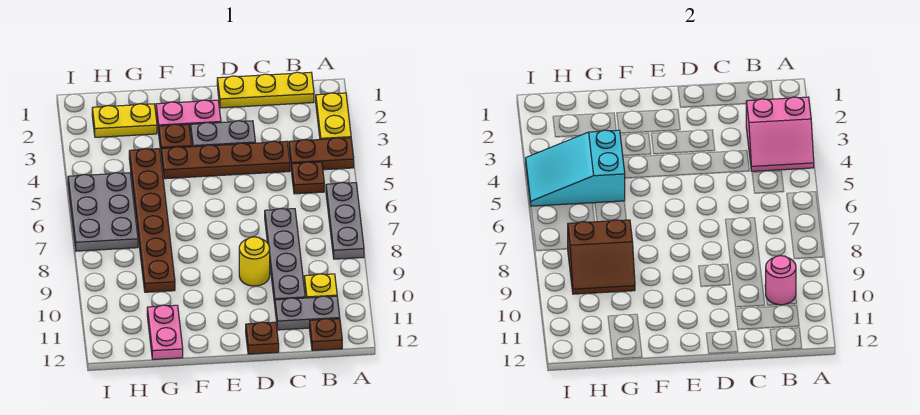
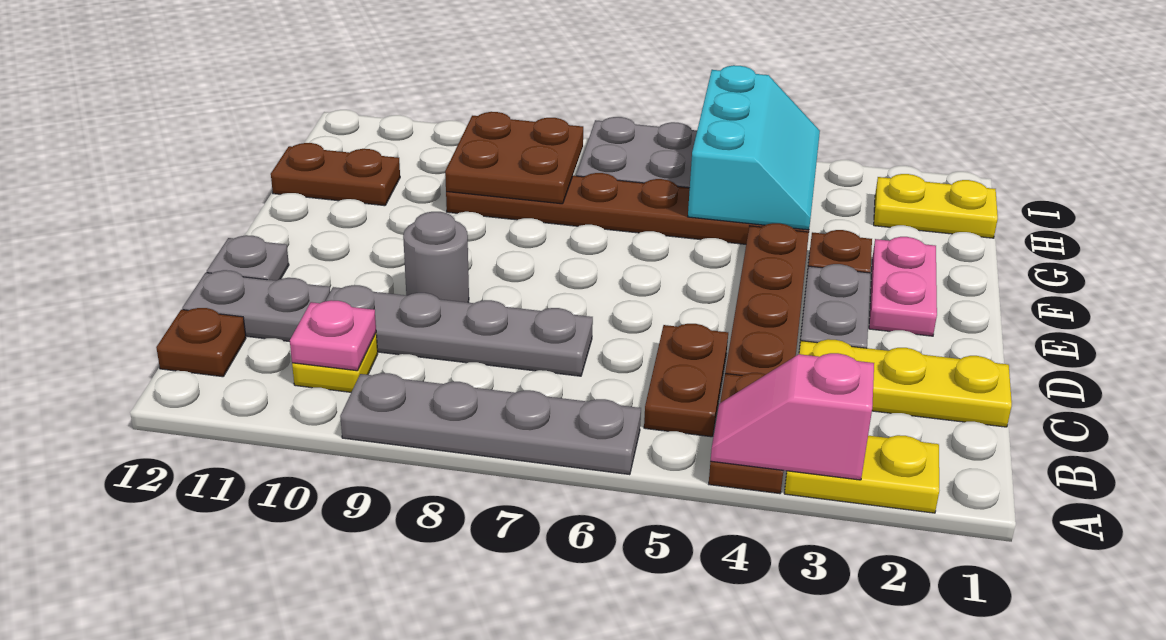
pink 2x2 slope [746,97,814,171] -> pink 1x2 slope [711,353,874,480]
grey 1x3 plate [326,183,364,259] -> grey 1x4 plate [340,373,641,475]
yellow 1x3 plate [217,72,314,108] -> yellow 1x3 plate turned to [799,339,1012,427]
brown 1x1 plate [292,162,324,194] -> brown 1x2 plate [644,324,728,437]
pink 1x1 round brick [766,256,796,305] -> pink 1x1 plate [290,300,376,371]
grey 1x2 plate [275,296,340,330] -> grey 1x2 plate turned to [182,270,330,342]
yellow 1x1 round brick [239,237,270,286] -> grey 1x1 round brick [403,212,469,303]
brown 1x1 plate [246,322,279,354] -> grey 1x1 plate [207,235,289,281]
yellow 1x2 plate [92,104,157,137] -> yellow 1x2 plate turned to [874,174,998,238]
cyan 2x3 slope [526,130,625,206] -> cyan 2x3 slope turned to [688,65,820,230]
brown 2x2 slope [568,220,635,294] -> brown 2x2 plate [445,112,583,204]
pink 1x2 plate [147,305,183,359] -> brown 1x2 plate [271,143,400,206]

